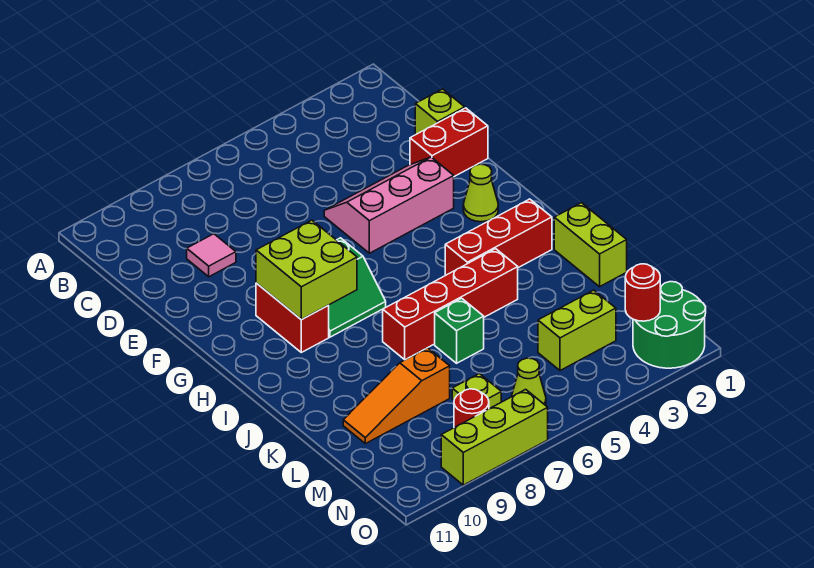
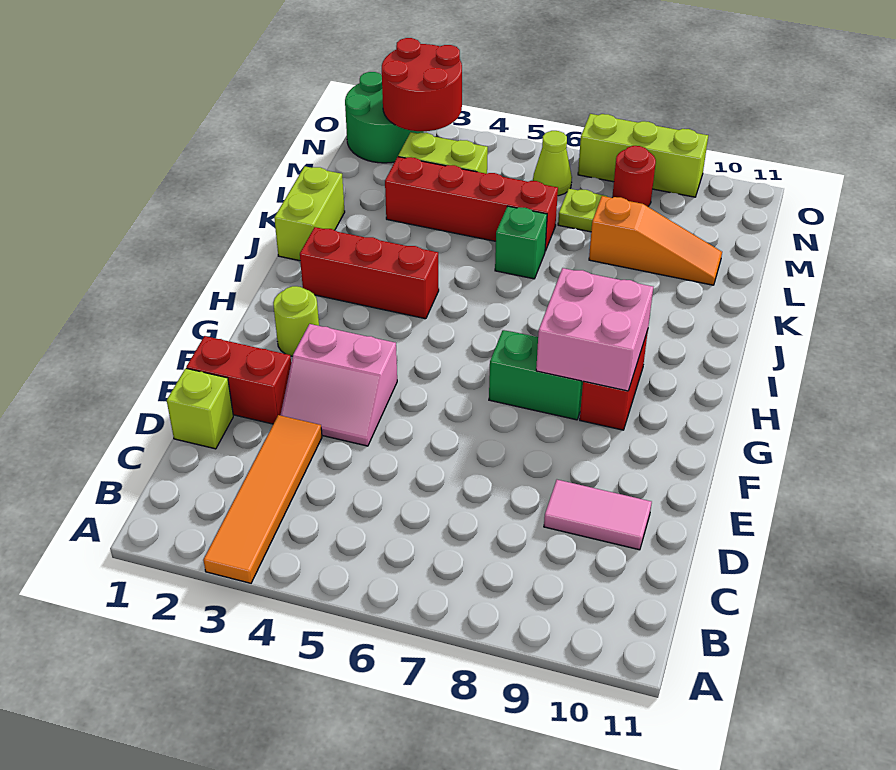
none -> orange 1x4 tile [203,415,322,583]
pink 1x1 tile [187,234,236,277] -> pink 1x2 tile [544,480,652,550]
pink 2x3 slope [324,157,454,253] -> pink 2x2 slope [280,324,397,446]
lime 1x1 cone [463,164,498,222] -> lime 1x1 round brick [273,286,319,356]
lime 2x2 brick [256,220,357,320] -> pink 2x2 brick [536,268,653,391]
red 1x4 brick [383,249,518,360] -> red 1x4 brick moved to [385,157,558,251]
red 1x1 round brick [625,264,660,321] -> red 2x2 round brick [382,38,462,131]

